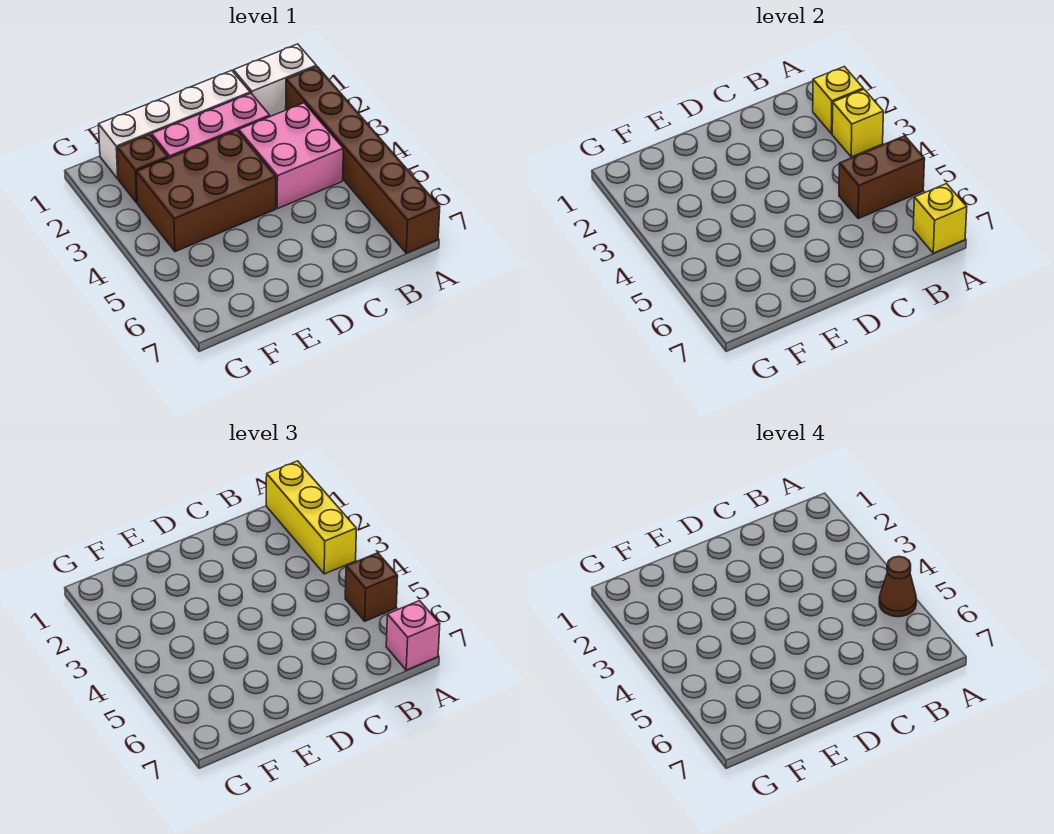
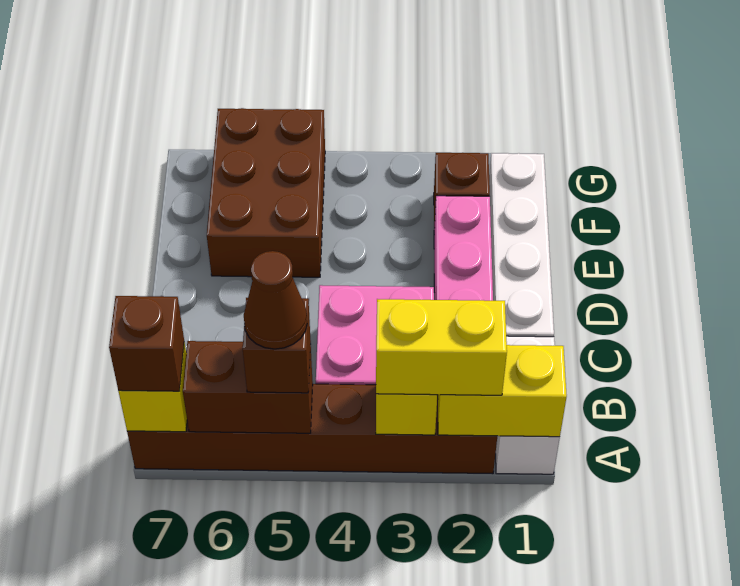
yellow 1x3 brick [266,461,356,574] -> yellow 1x2 brick [376,299,507,395]
yellow 1x1 brick [813,67,863,134] -> yellow 1x2 brick [438,345,567,437]
brown 1x2 brick [839,136,925,219] -> brown 1x2 brick turned to [183,341,313,433]
pink 1x1 brick [386,601,440,670] -> brown 1x1 brick [109,296,184,391]
brown 2x3 brick [136,130,276,252] -> brown 2x3 brick moved to [207,108,325,277]

